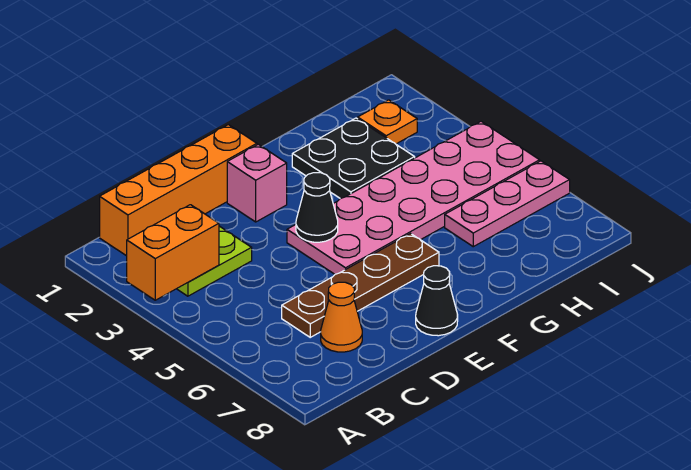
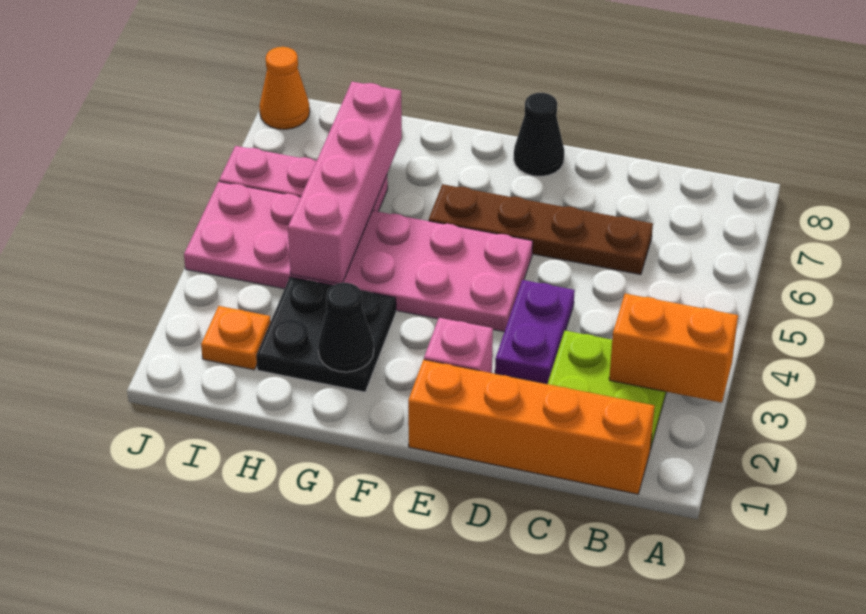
orange 1x1 cone [321,282,362,352] -> orange 1x1 cone moved to [259,47,310,129]
none -> purple 1x2 plate [495,280,575,384]
black 1x1 cone [296,173,338,242] -> black 1x1 cone moved to [318,283,374,372]
none -> pink 1x4 brick [288,82,402,284]

